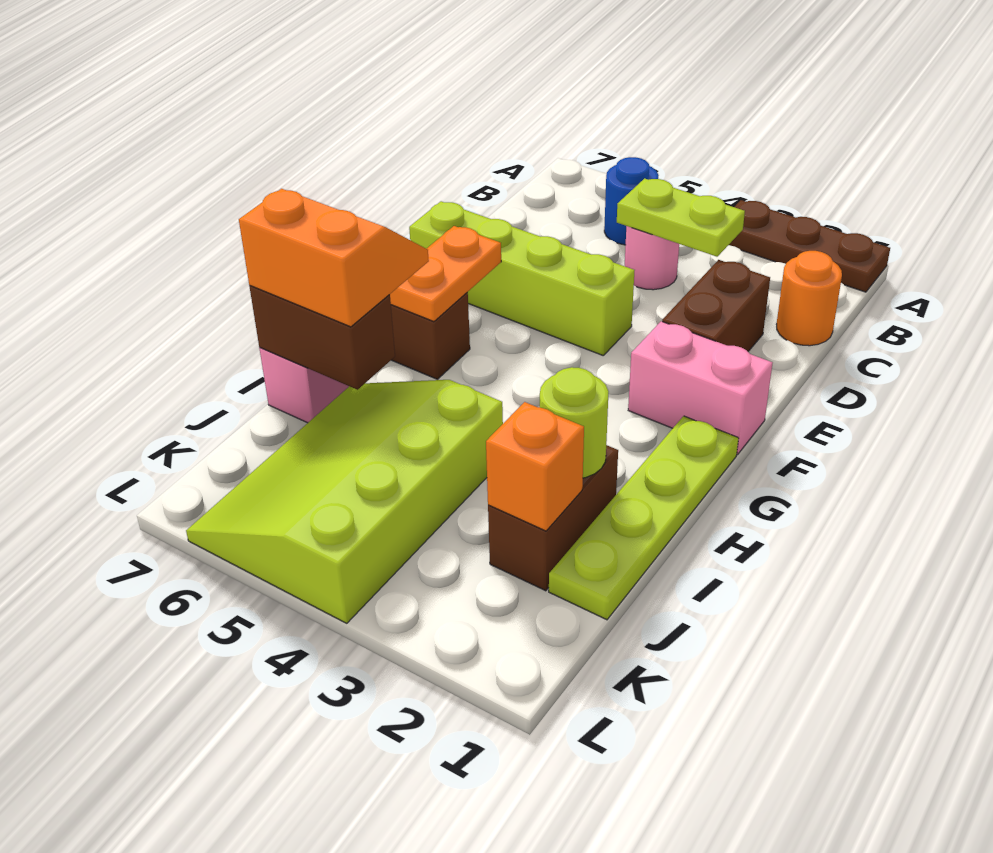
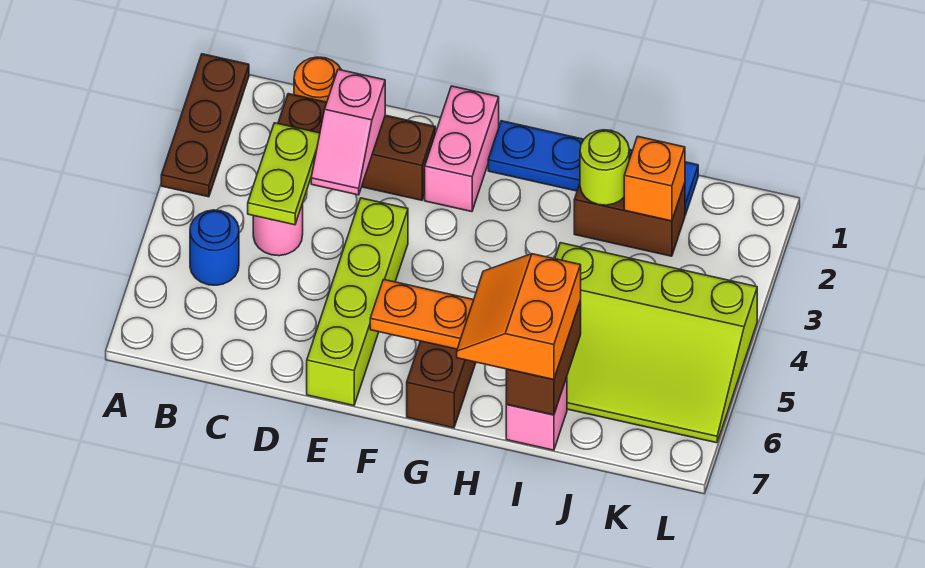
brown 1x2 brick [662,260,770,351] -> brown 1x3 brick [278,94,435,200]
none -> pink 1x2 slope [311,69,385,195]
lime 1x4 plate [549,416,739,620] -> blue 1x4 plate [488,121,698,215]

